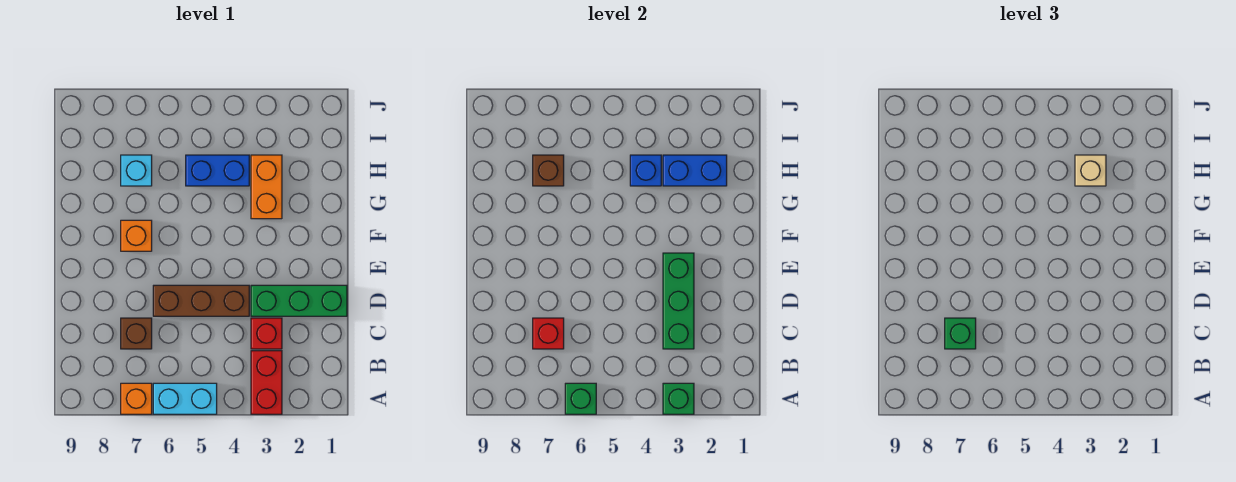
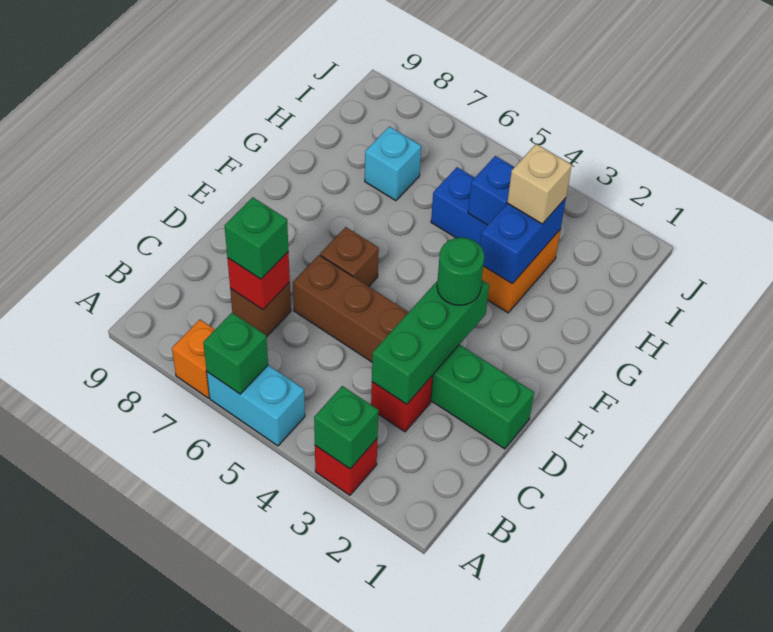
red 1x2 brick [251,351,282,414] -> red 1x1 brick [315,439,377,495]
none -> green 1x1 round brick [437,237,484,305]
orange 1x1 brick [121,220,152,251] -> none
blue 1x2 brick [663,155,727,186] -> blue 1x2 brick turned to [480,198,566,283]
brown 1x1 brick [533,155,564,186] -> brown 1x1 brick moved to [320,227,379,286]

